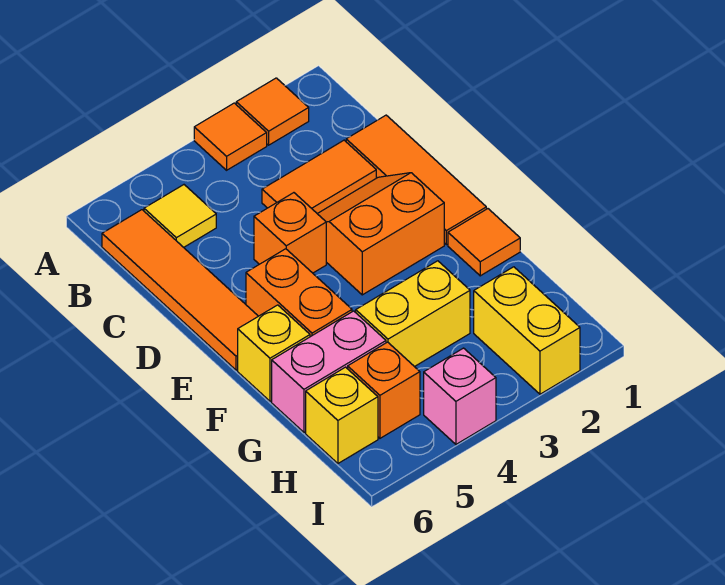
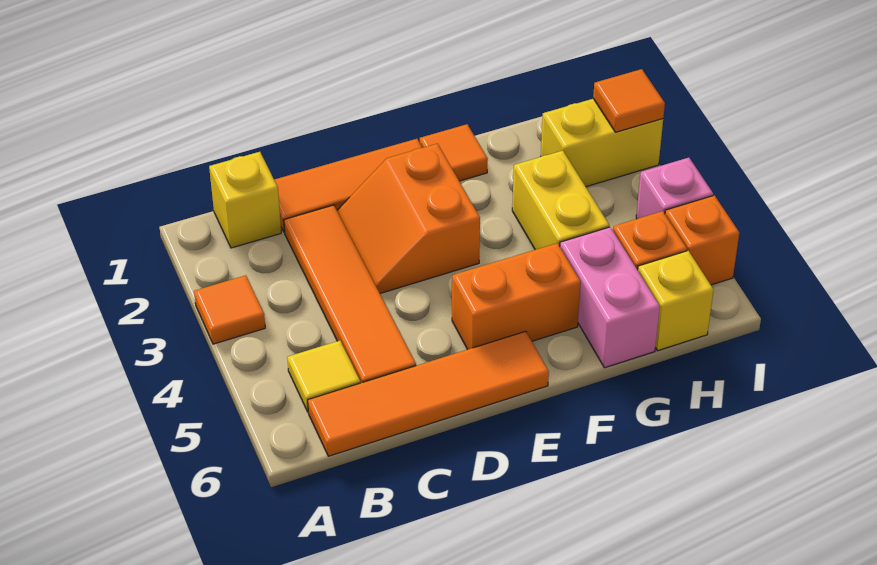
orange 1x1 tile [236,78,309,145] -> orange 1x1 tile moved to [593,69,665,132]
orange 1x2 tile [262,140,376,214] -> orange 1x4 tile [284,205,416,383]
orange 1x1 brick [254,193,326,273] -> orange 1x1 brick moved to [665,195,739,285]
yellow 1x1 brick [238,305,310,401] -> yellow 1x1 brick moved to [209,152,281,248]

